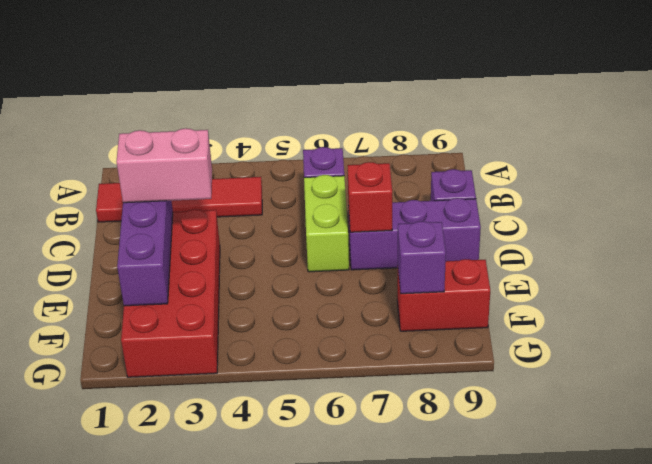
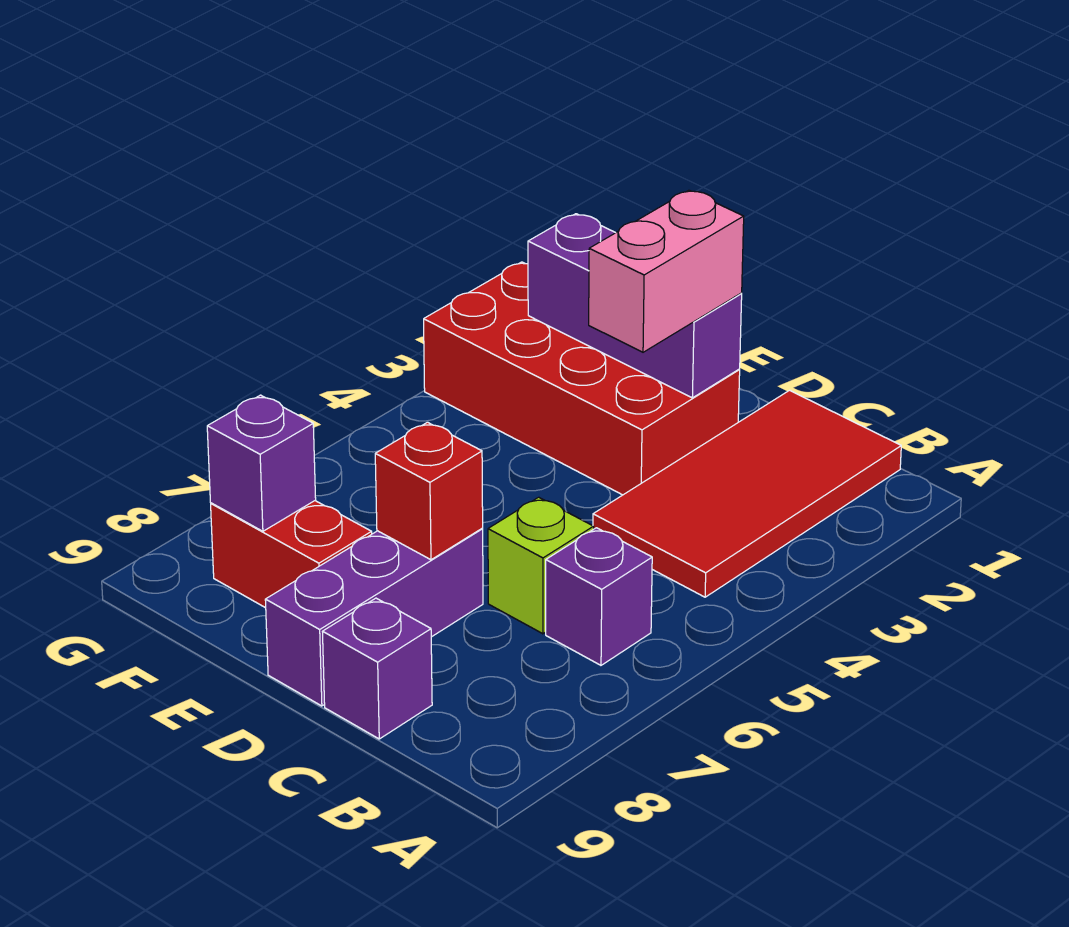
red 1x4 tile [96,177,262,222] -> red 2x4 tile [593,390,901,597]
lime 1x2 brick [304,175,349,272] -> lime 1x1 brick [488,497,594,634]
red 1x2 brick [397,259,490,331] -> red 1x2 brick turned to [211,501,372,608]

